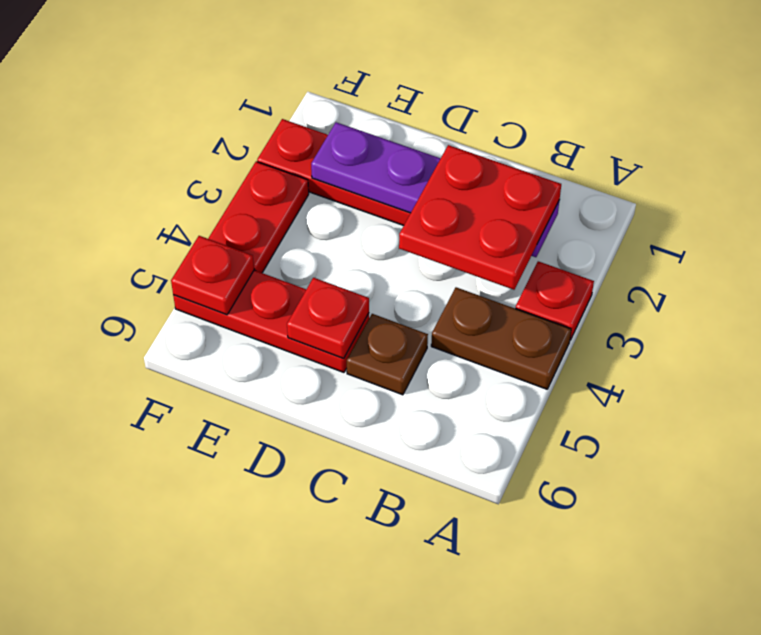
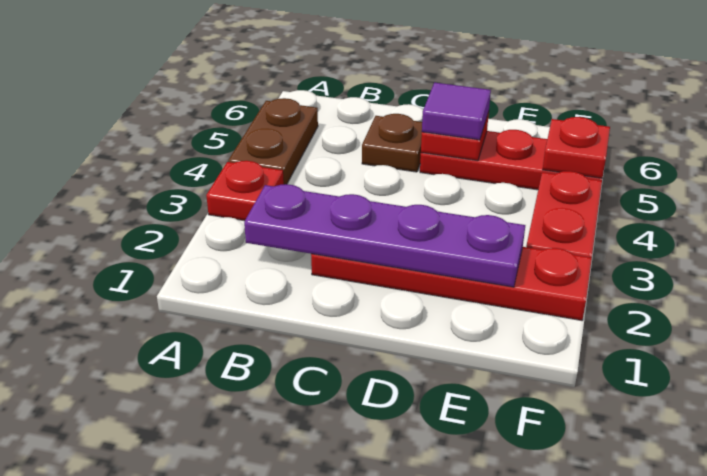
brown 1x2 plate [431,287,571,389] -> brown 1x2 plate turned to [228,98,318,185]
red 2x2 plate [399,145,561,290] -> none
none -> purple 1x1 tile [422,83,491,140]

